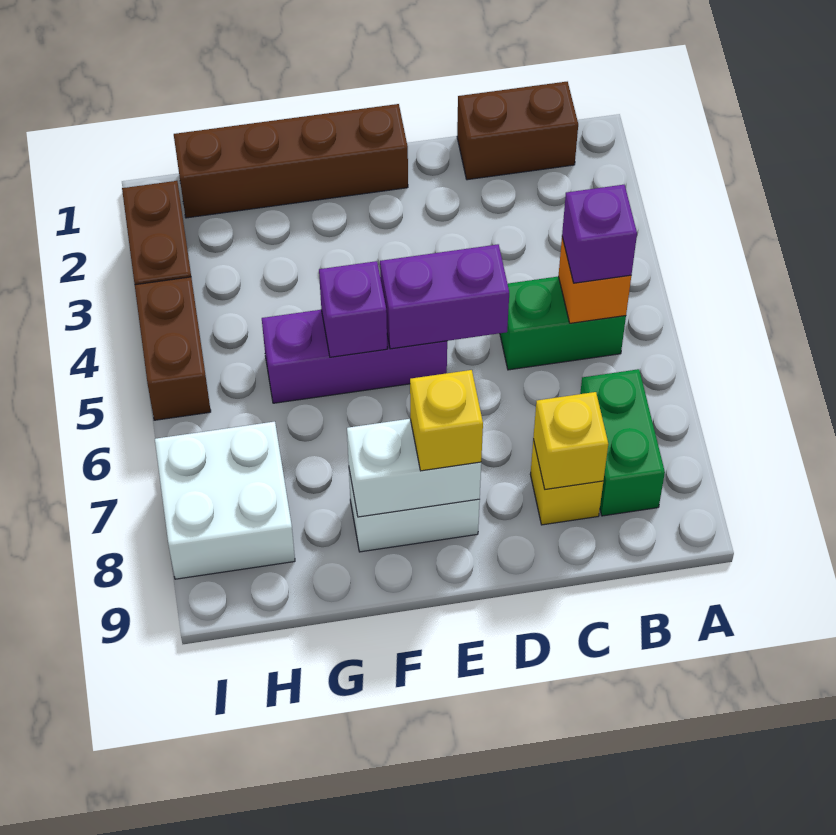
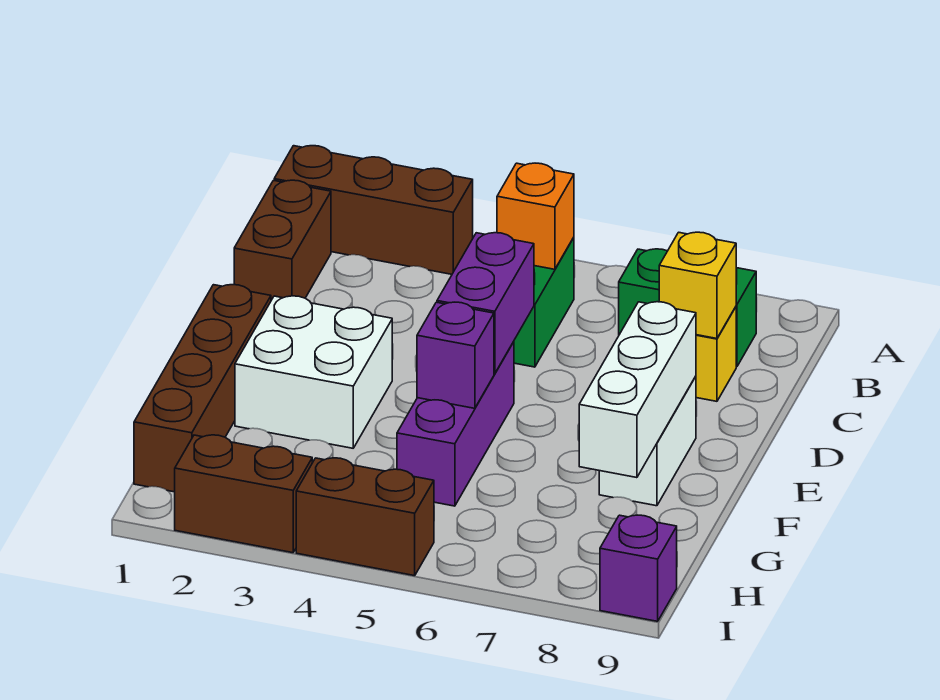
none -> brown 1x3 brick [274,146,473,274]
purple 1x1 brick [562,185,637,283] -> purple 1x1 brick moved to [600,515,677,621]
white 1x2 brick [347,419,481,517] -> white 1x3 brick [579,302,696,478]
yellow 1x1 brick [410,370,483,471] -> none
white 2x2 brick [155,422,295,579] -> white 2x2 brick moved to [235,296,392,448]

